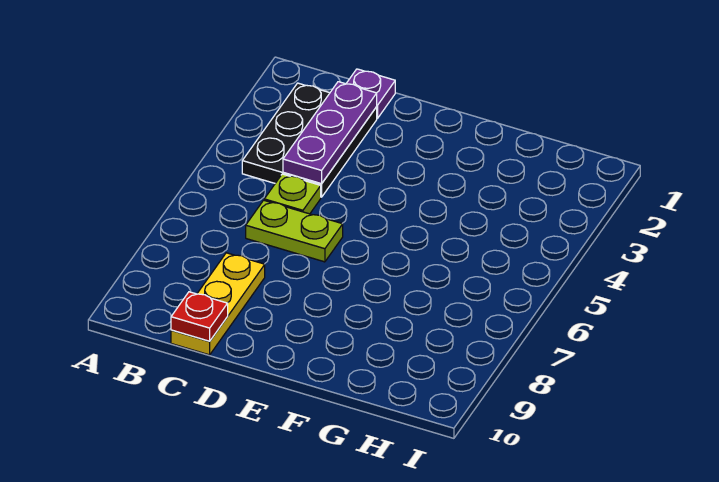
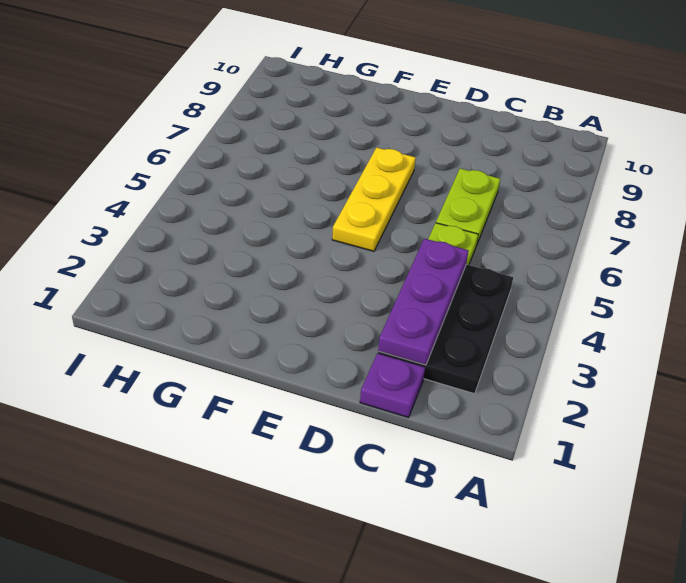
lime 1x2 plate [246,200,343,262] -> lime 1x2 plate turned to [436,168,500,246]
yellow 1x3 plate [171,253,265,355] -> yellow 1x3 plate moved to [332,147,416,251]
red 1x1 plate [171,292,228,341] -> none

